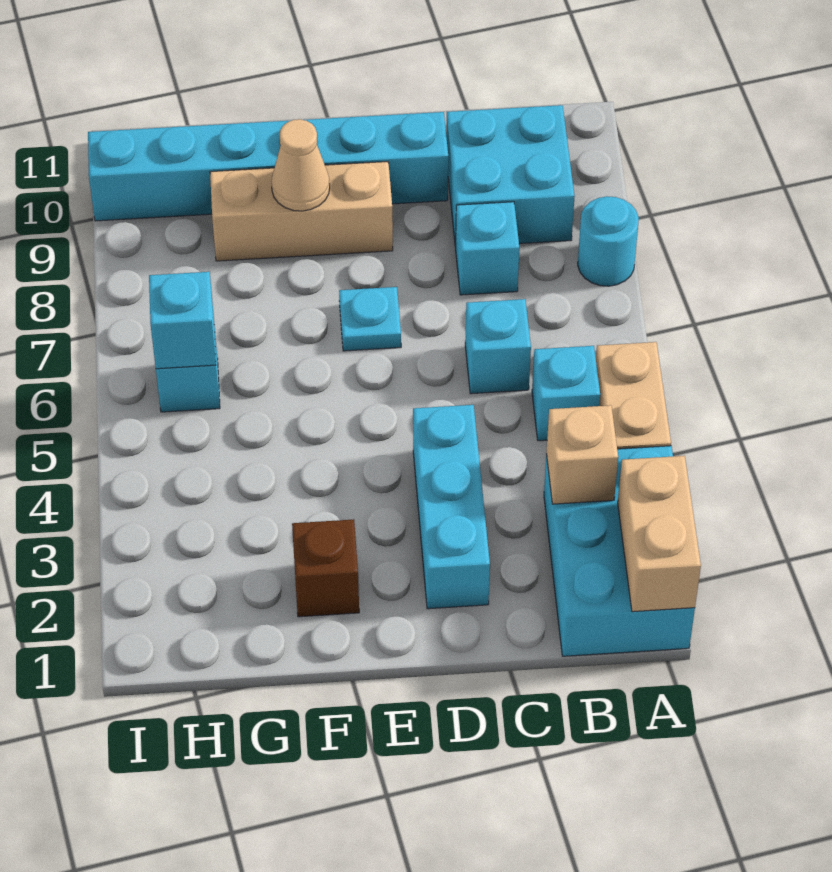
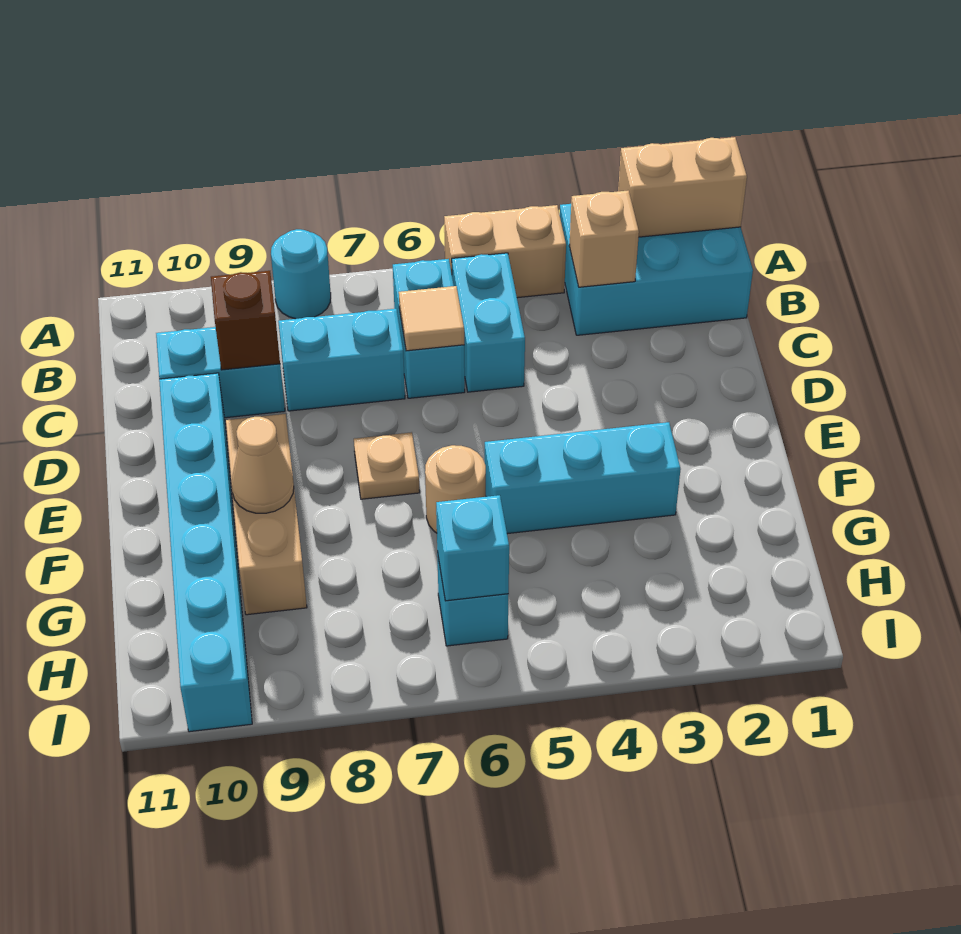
cyan 1x1 brick [532,346,600,441] -> cyan 1x2 brick [452,253,525,392]
cyan 2x2 brick [446,105,575,247] -> cyan 1x2 brick [156,327,285,418]
cyan 1x1 brick [465,299,531,394] -> cyan 1x2 brick [393,259,465,398]
none -> tan 1x1 tile [399,286,464,351]
cyan 1x1 brick [456,202,519,295] -> cyan 1x2 brick [278,309,405,411]
cyan 1x3 brick [413,405,490,609] -> cyan 1x3 brick moved to [485,422,681,534]
cyan 1x1 plate [339,287,401,351] -> tan 1x1 plate [354,432,420,499]
brown 1x1 brick [292,519,359,617] -> brown 1x1 brick moved to [211,271,280,370]
none -> tan 1x1 round brick [425,445,486,533]

